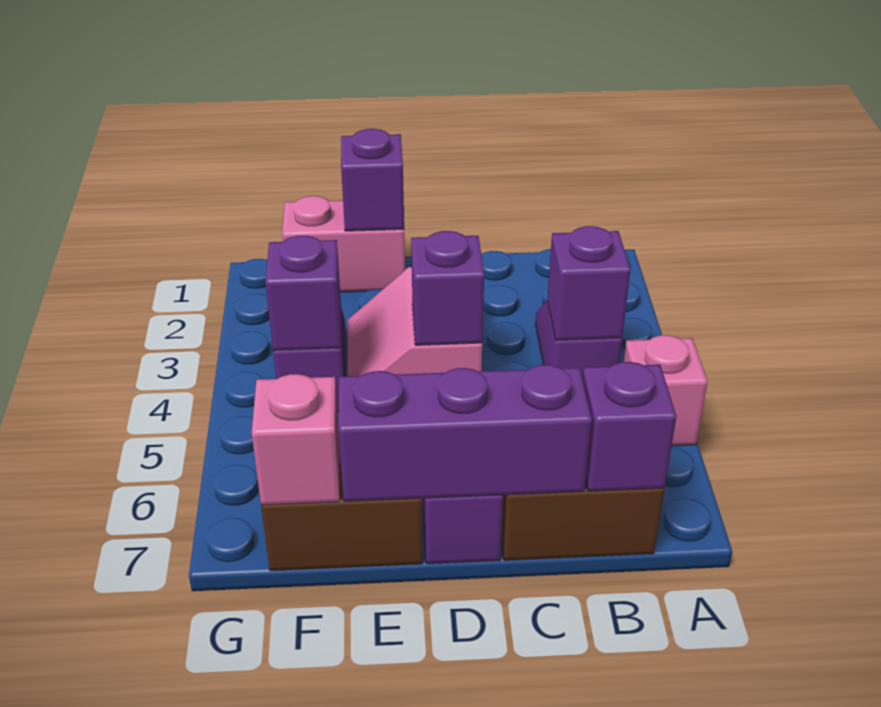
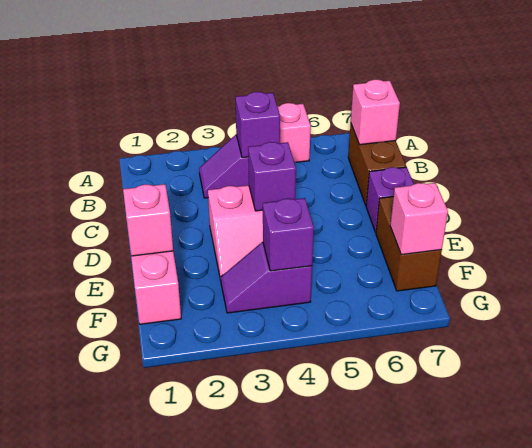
purple 1x1 brick [583,362,676,491] -> pink 1x1 brick [351,80,400,145]
purple 1x3 brick [338,365,592,501] -> none
purple 1x1 brick [341,129,404,231] -> pink 1x1 brick [123,184,173,256]

